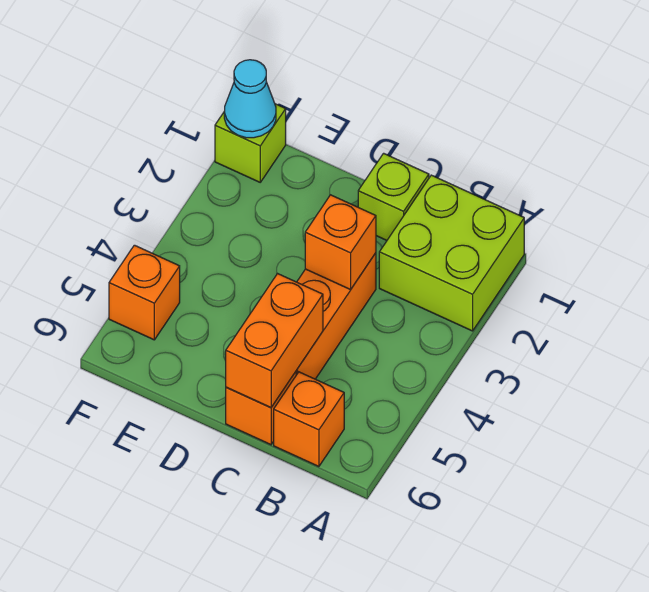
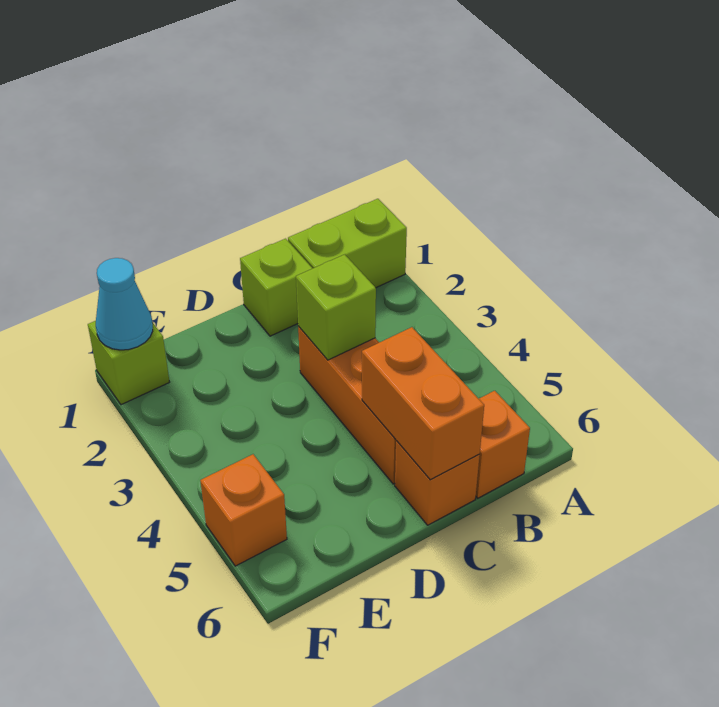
lime 2x2 brick [379,175,524,331] -> lime 1x2 brick [288,199,407,288]
orange 1x1 brick [305,195,376,290] -> lime 1x1 brick [296,254,376,360]

